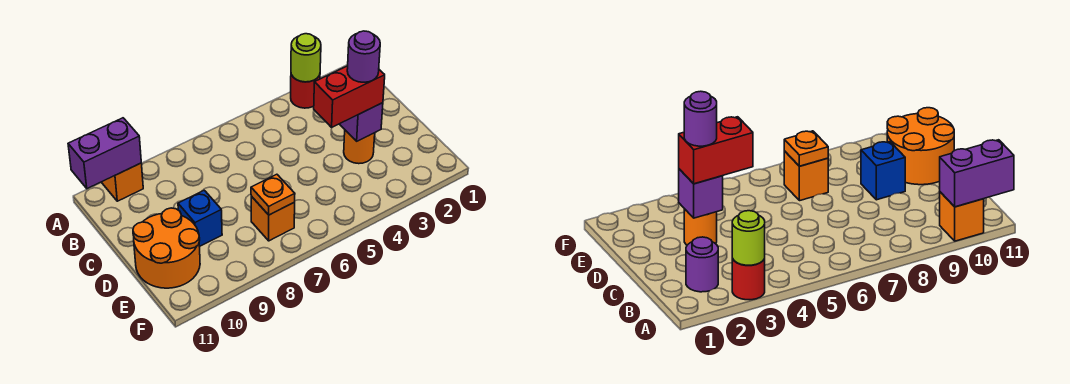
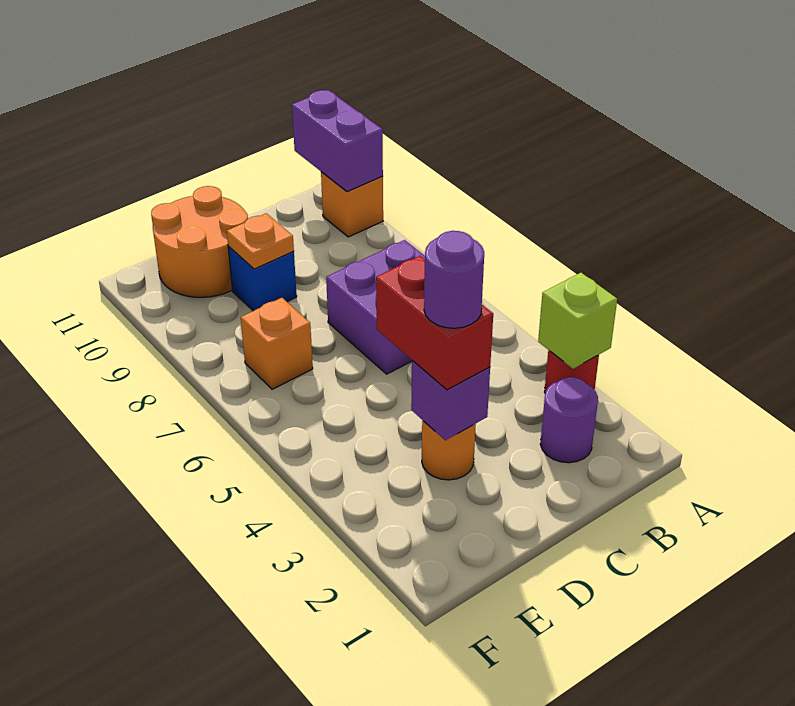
lime 1x1 round brick [291,34,321,82] -> lime 1x1 brick [538,273,617,369]
none -> purple 2x2 brick [326,240,425,374]
orange 1x1 plate [251,174,295,215] -> orange 1x1 plate moved to [227,213,294,269]

